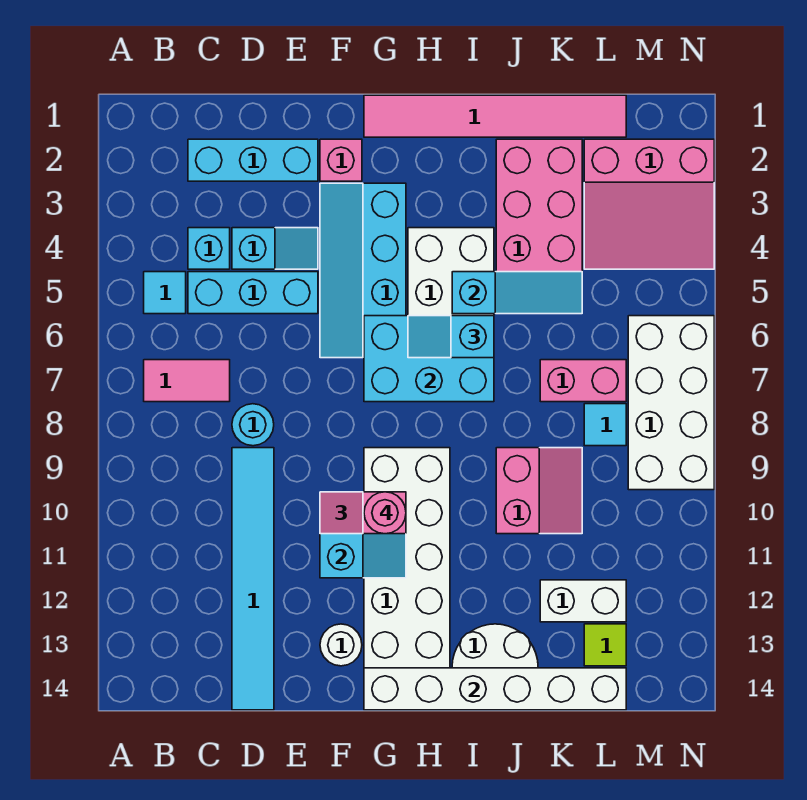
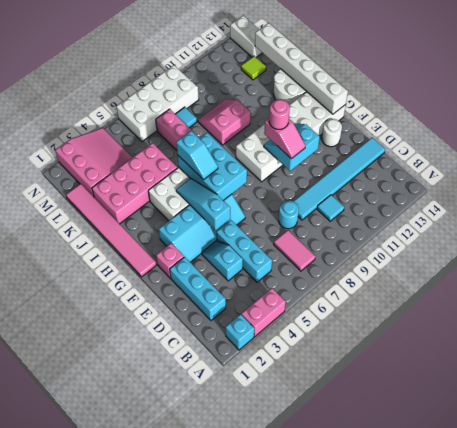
none -> pink 1x2 brick [241,288,286,336]
cyan 1x1 tile [144,272,186,314] -> cyan 1x1 tile moved to [317,195,344,221]
cyan 1x1 brick [188,228,230,269] -> cyan 1x1 brick moved to [225,314,254,350]
cyan 1x3 slope [452,272,582,314] -> cyan 1x3 slope moved to [176,178,230,230]
white 1x2 brick [540,580,626,622] -> white 1x2 brick moved to [230,16,262,57]

